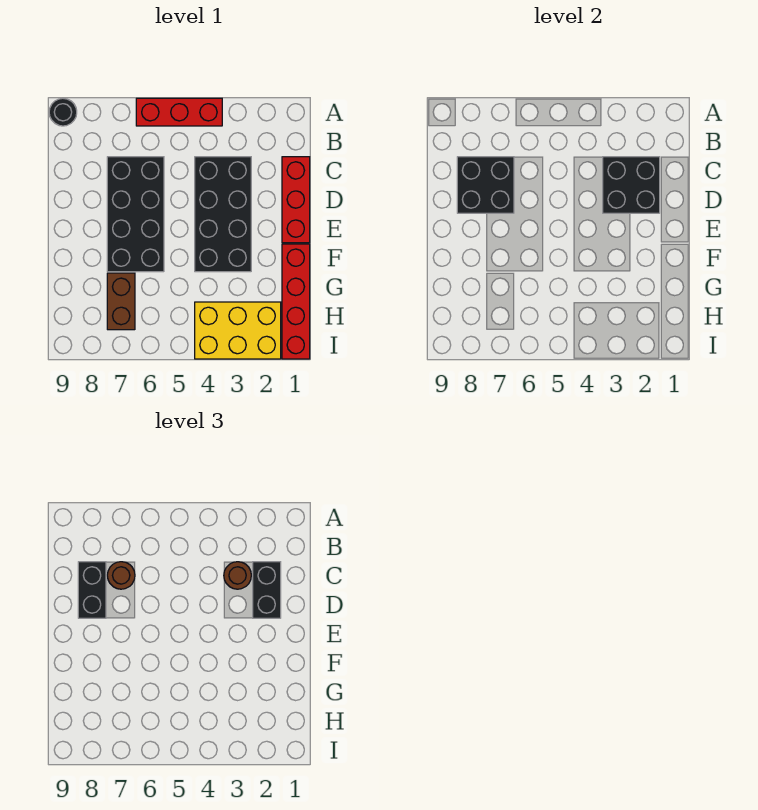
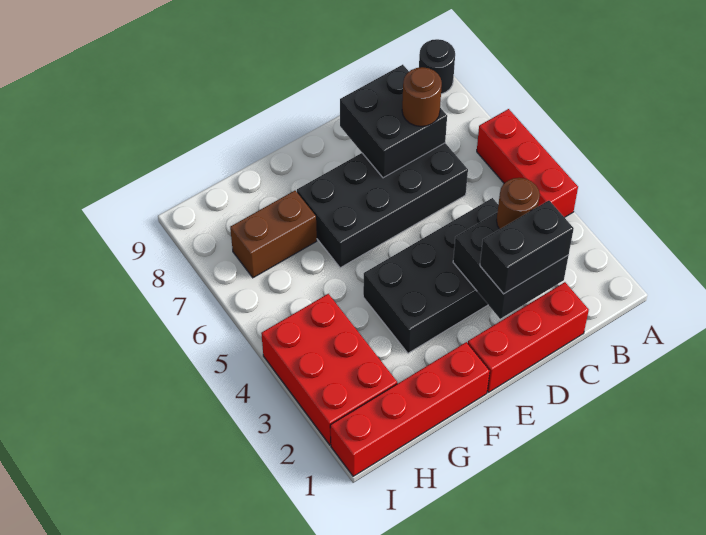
black 1x2 brick [78,562,106,618] -> none
yellow 2x3 brick [195,302,281,359] -> red 2x3 brick [261,294,397,445]

